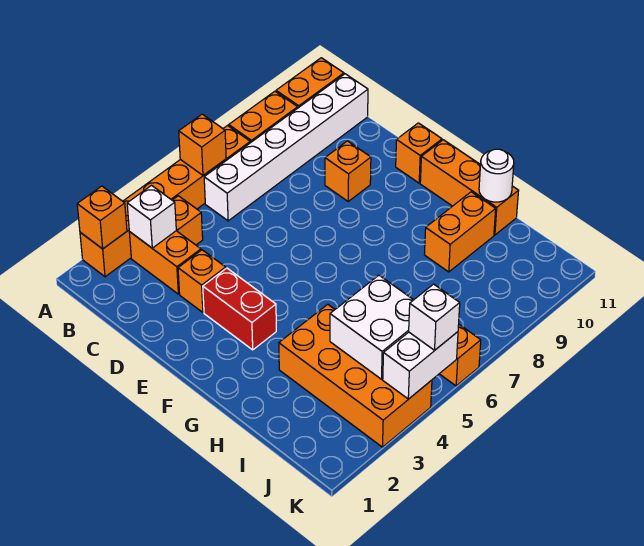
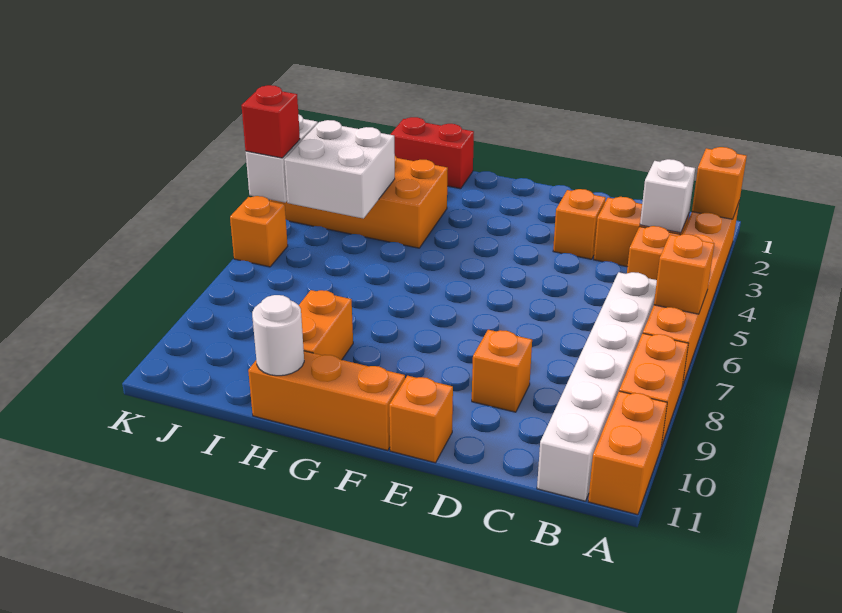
red 1x2 brick [203,268,276,350] -> red 1x2 brick moved to [390,117,474,189]
white 1x1 brick [409,284,460,351] -> red 1x1 brick [241,85,300,158]

